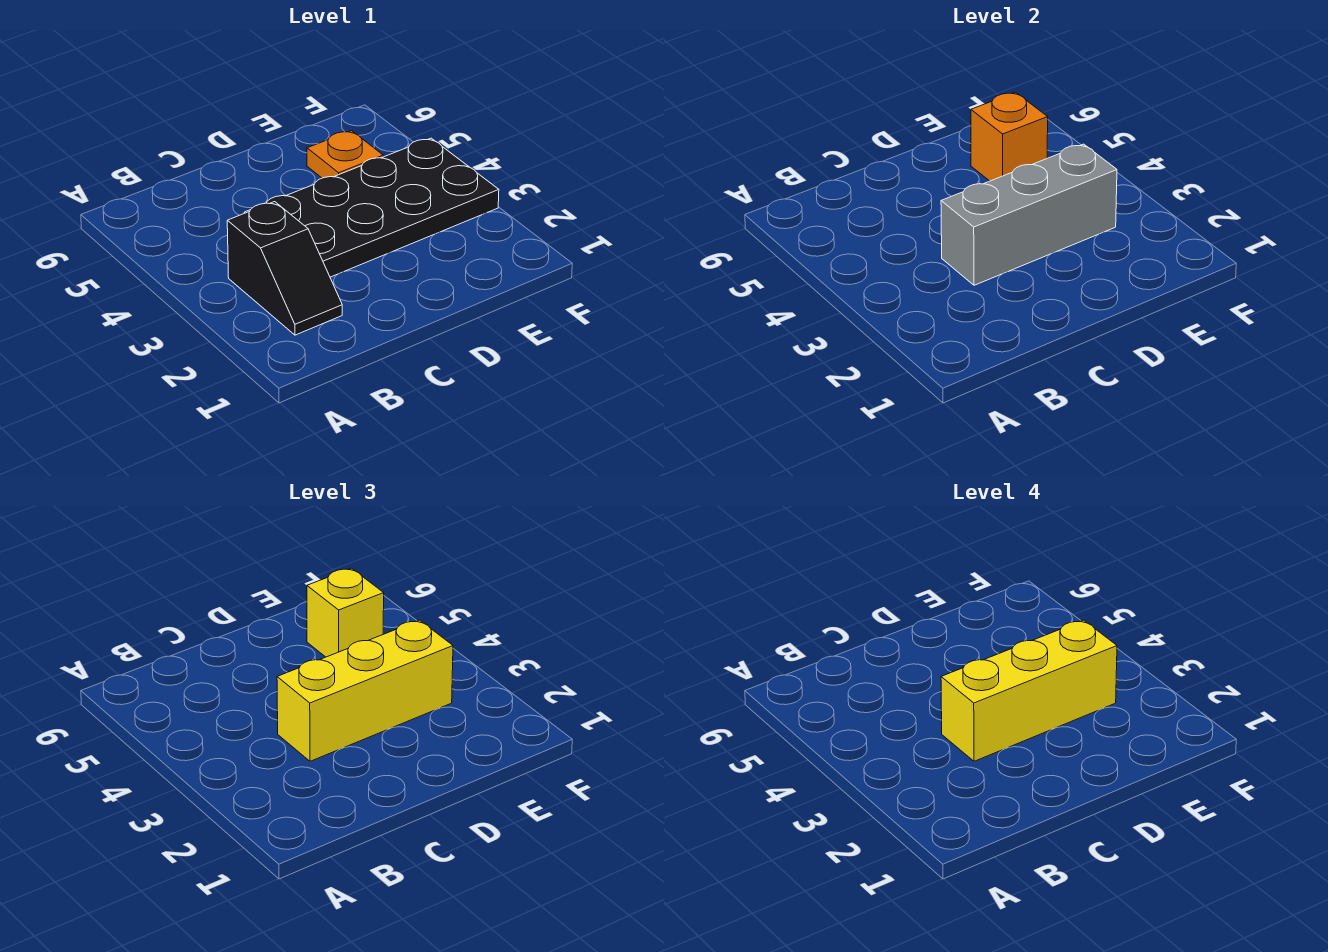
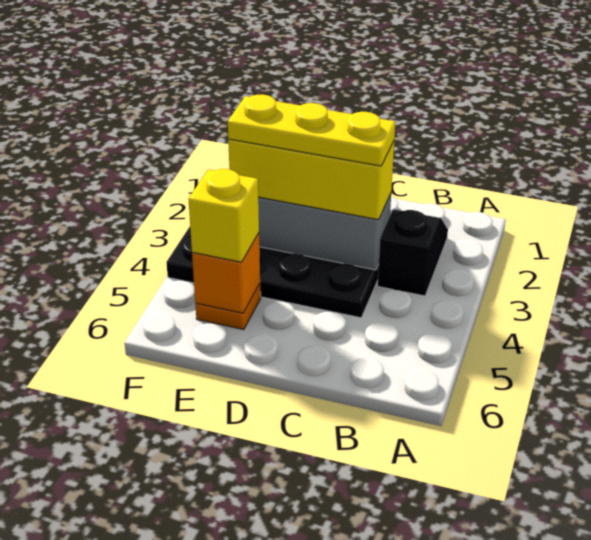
yellow 1x3 brick [941,620,1117,761] -> yellow 1x3 plate [228,94,395,166]

